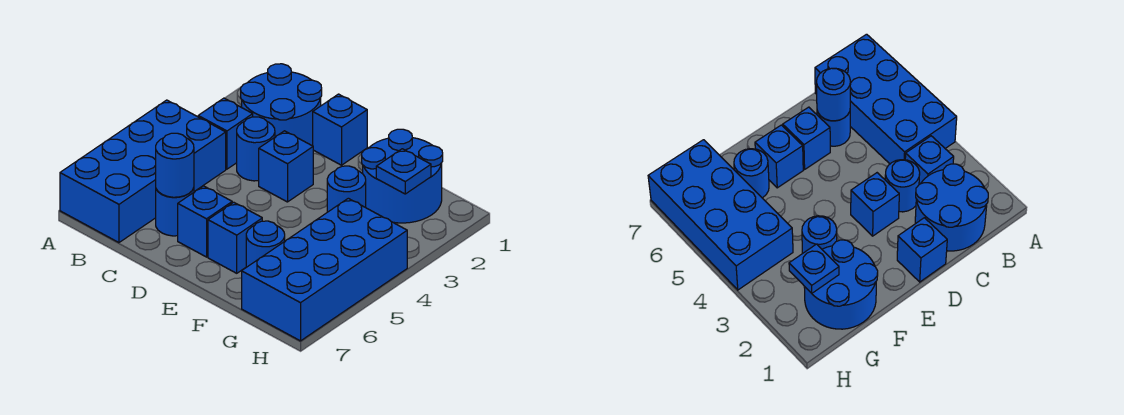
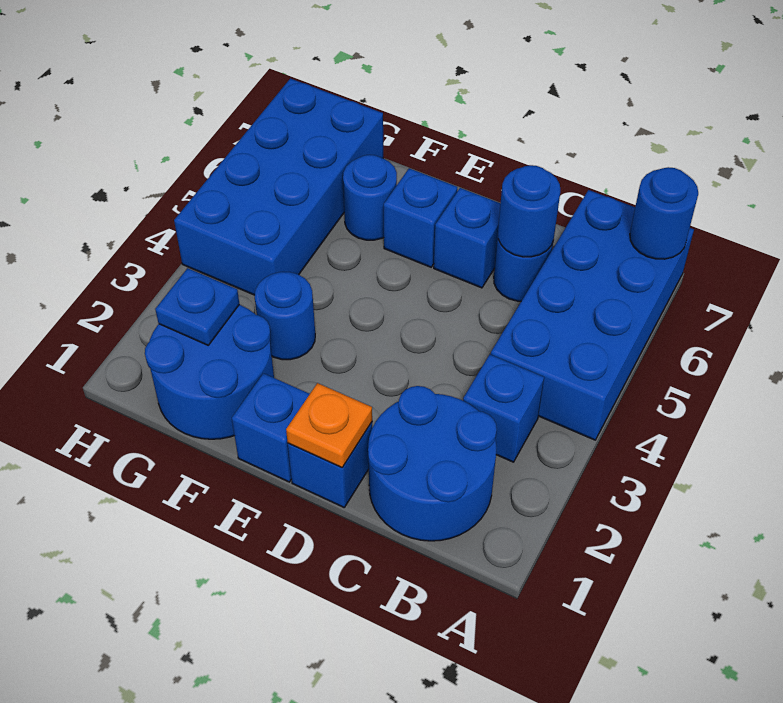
blue 1x1 round brick [237,117,275,181] -> blue 1x1 round brick moved to [630,167,698,259]
none -> orange 1x1 plate [286,383,372,467]
blue 1x1 brick [259,131,313,202] -> blue 1x1 brick moved to [232,373,310,482]

